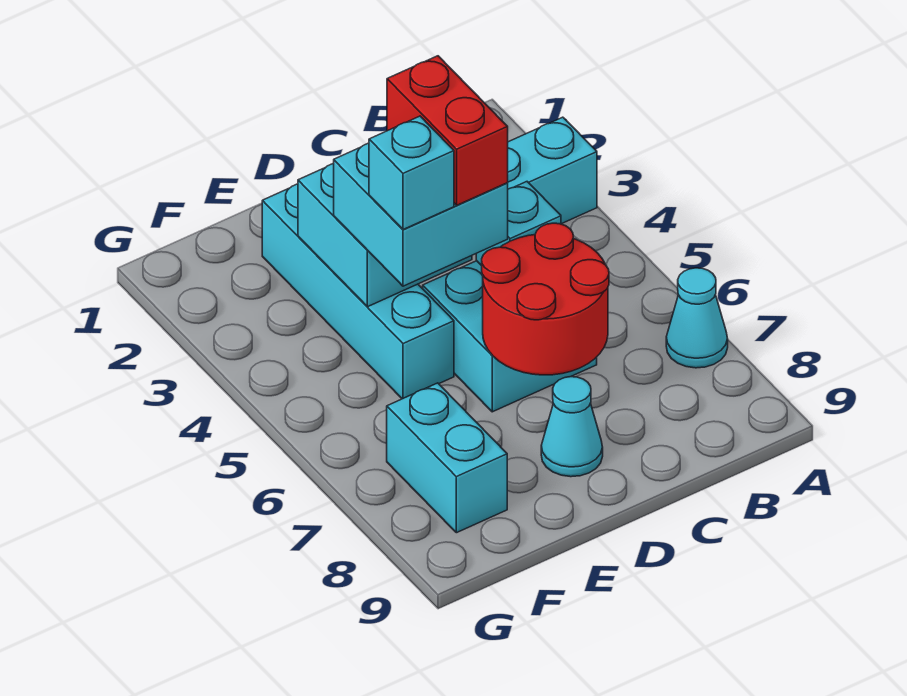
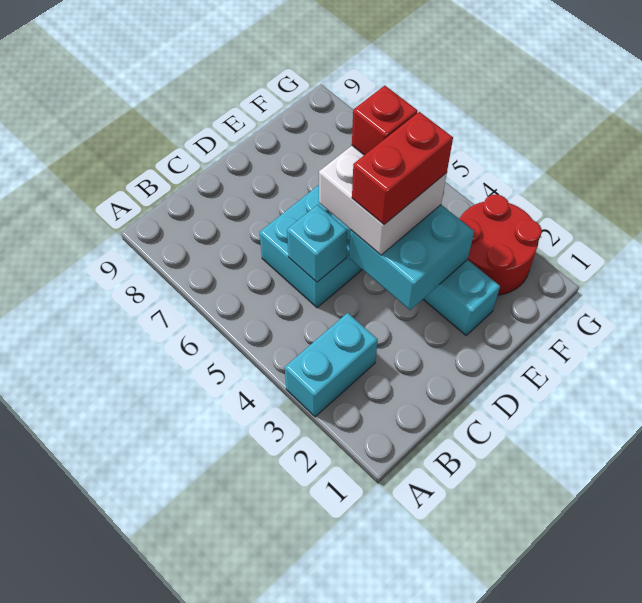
cyan 1x1 cone [666,268,728,368] -> none
red 2x2 round brick [482,223,609,375] -> red 2x2 round brick moved to [460,194,542,295]
cyan 2x2 brick [334,143,508,286] -> white 2x2 brick [319,146,447,255]
red 1x2 brick [387,56,508,205] -> red 1x2 brick turned to [352,112,453,224]
cyan 1x1 cone [541,377,603,477] -> none
cyan 1x1 brick [369,116,454,230] -> red 1x1 brick [352,86,418,155]
cyan 1x2 brick [387,383,507,533] -> none

